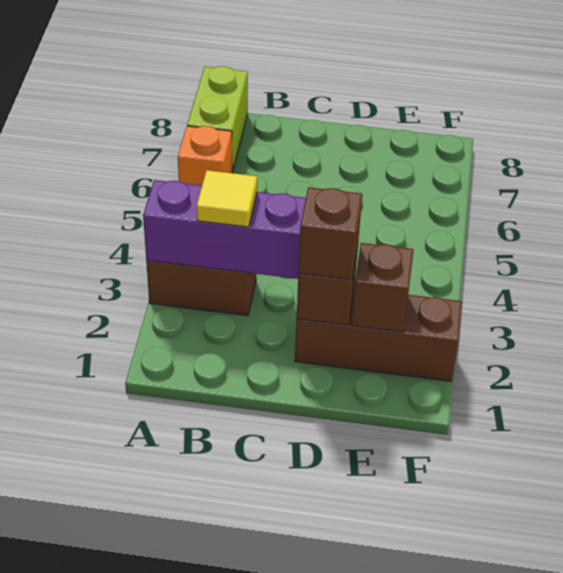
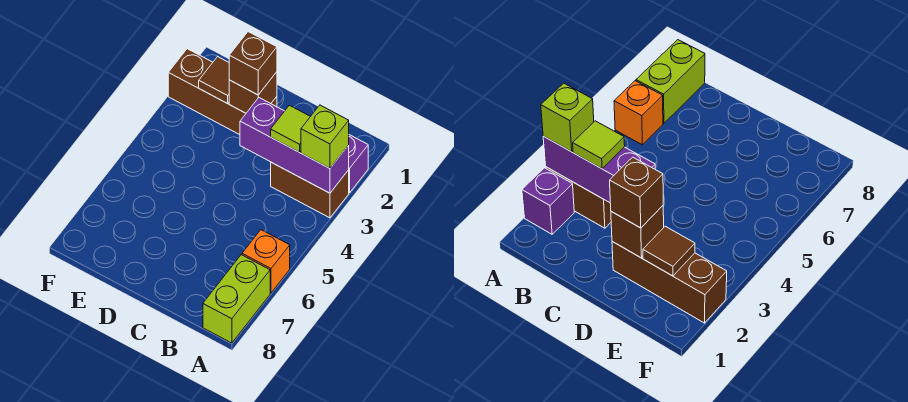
none -> purple 1x1 brick [349,135,368,193]
none -> lime 1x1 brick [301,105,349,168]
yellow 1x1 tile [197,170,257,227] -> lime 1x1 tile [271,105,311,152]
brown 1x1 brick [351,243,414,332] -> brown 1x1 tile [199,57,229,104]

